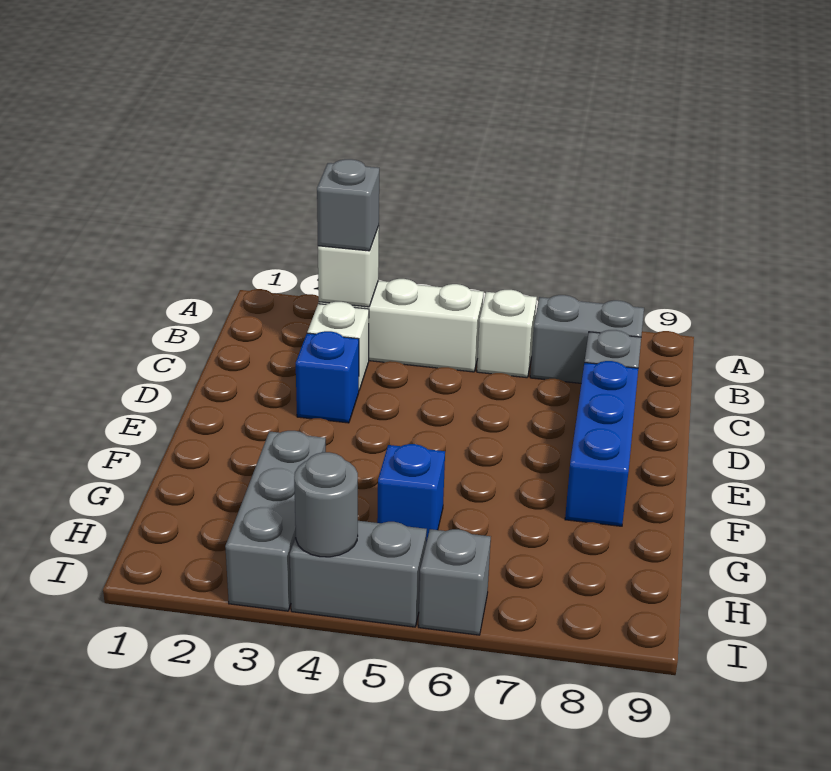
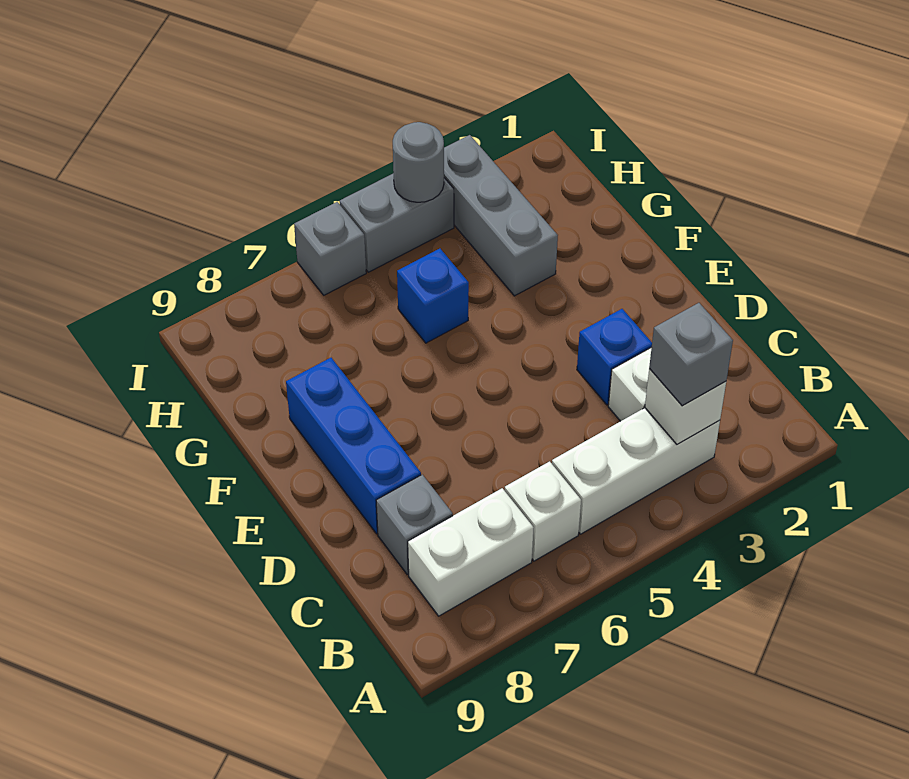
grey 1x2 brick [530,295,644,383] -> white 1x2 brick [408,488,534,616]

